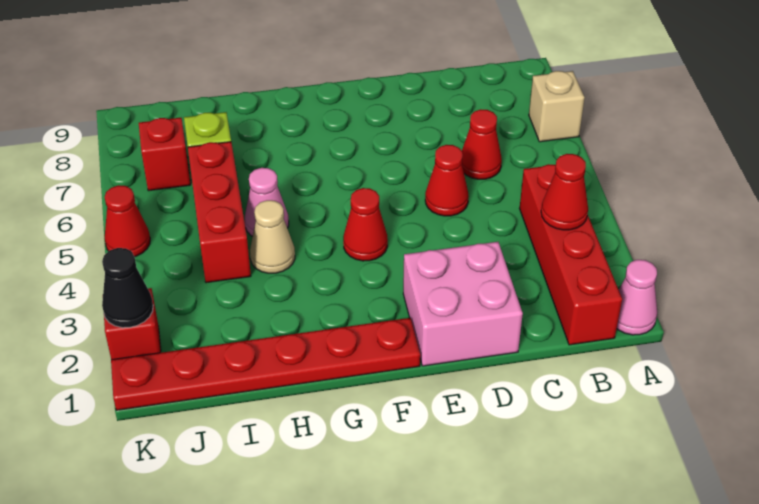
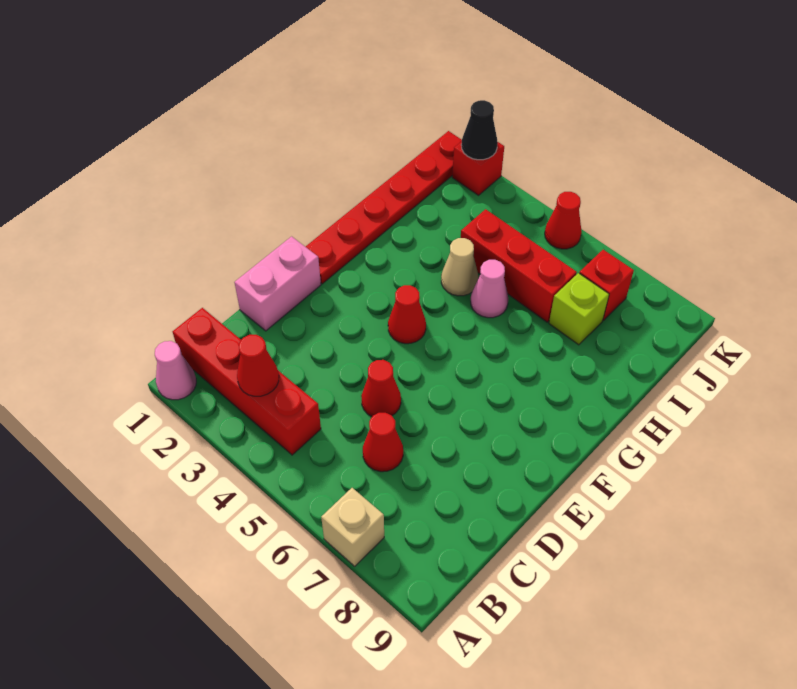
pink 2x2 brick [403,242,523,366] -> pink 1x2 brick [234,237,321,331]

